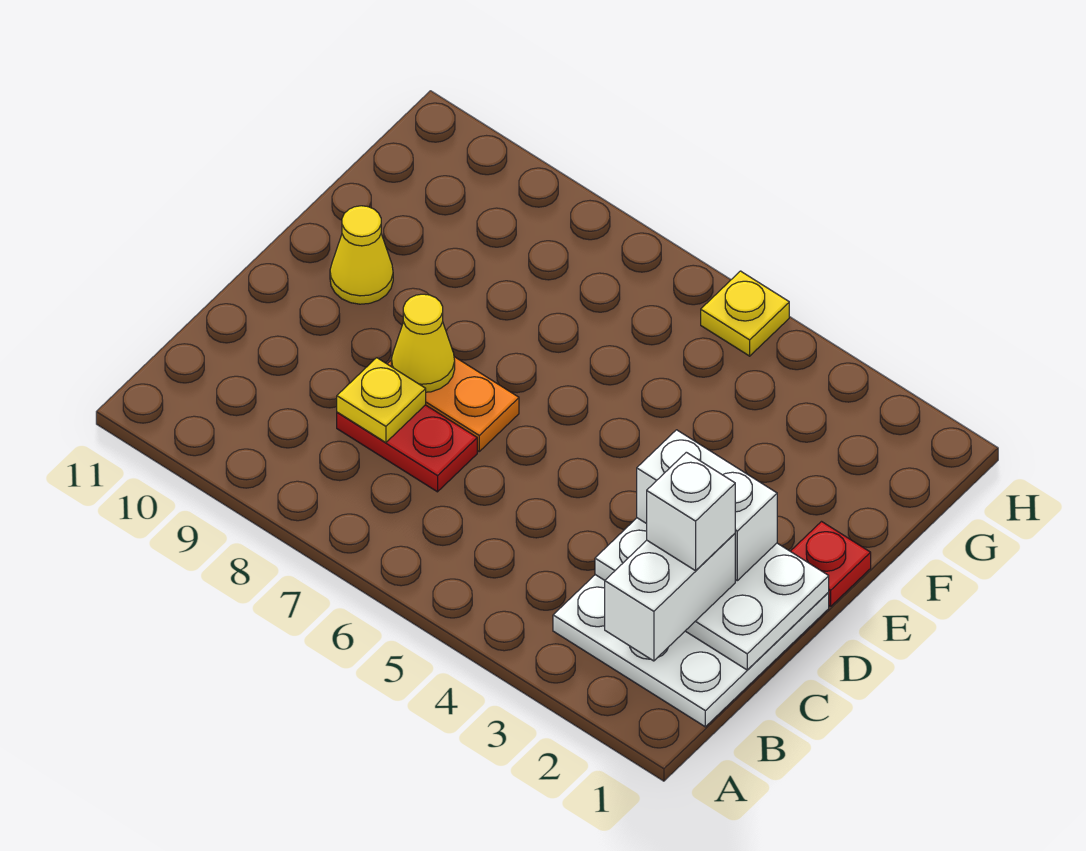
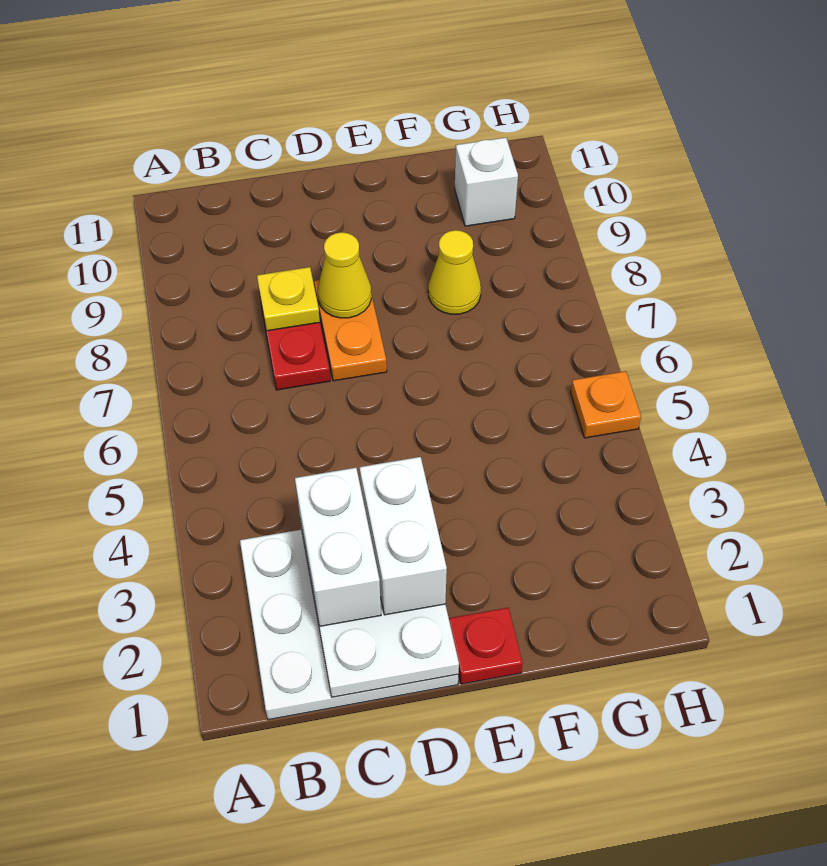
white 1x2 brick [605,534,735,661] -> white 1x2 brick turned to [295,468,381,626]
white 1x1 brick [647,452,735,571] -> white 1x1 brick moved to [455,138,518,226]
yellow 1x1 cone [330,206,393,304] -> yellow 1x1 cone moved to [428,230,481,314]
yellow 1x1 plate [701,271,789,356] -> orange 1x1 plate [571,371,641,438]

